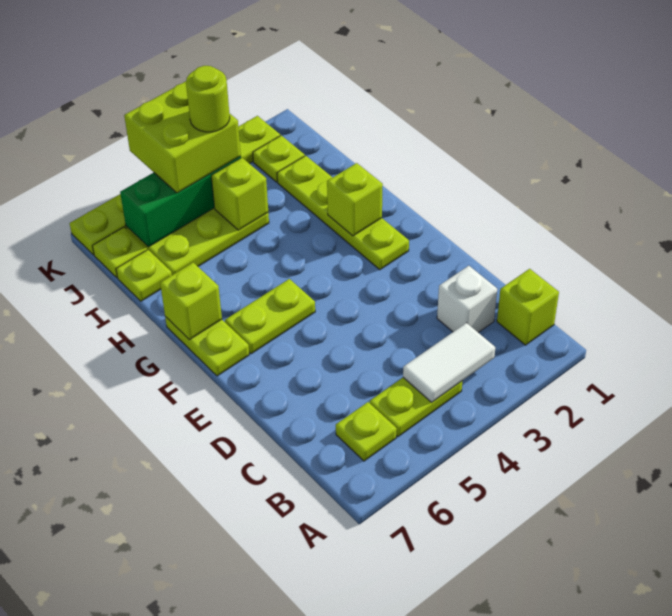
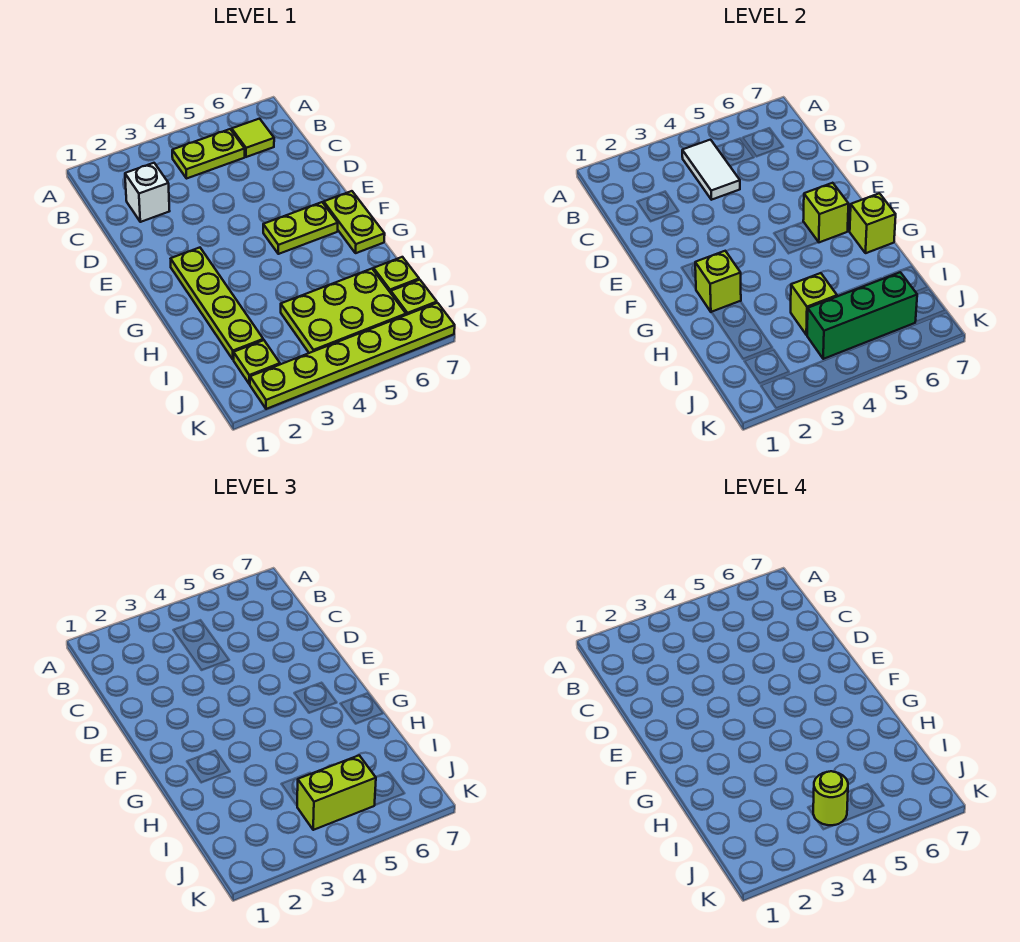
lime 1x1 brick [497,269,559,345] -> lime 1x1 brick moved to [803,183,848,242]
white 1x2 tile [403,323,495,402] -> white 1x2 tile turned to [682,140,740,200]
lime 1x1 plate [336,402,397,461] -> lime 1x1 tile [232,119,274,157]
lime 2x2 brick [124,81,241,193] -> lime 1x2 brick [297,755,376,830]

